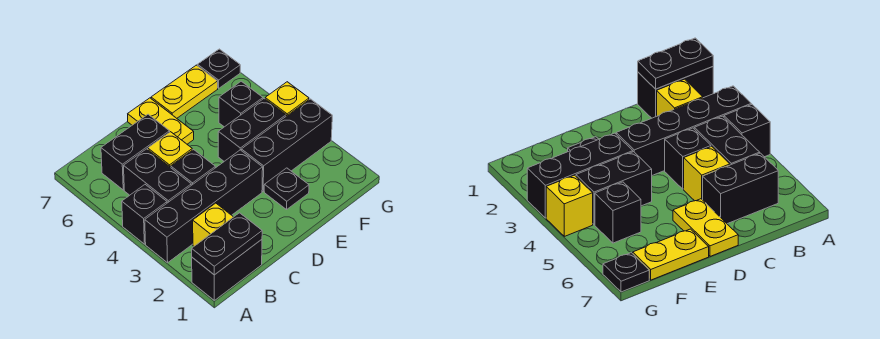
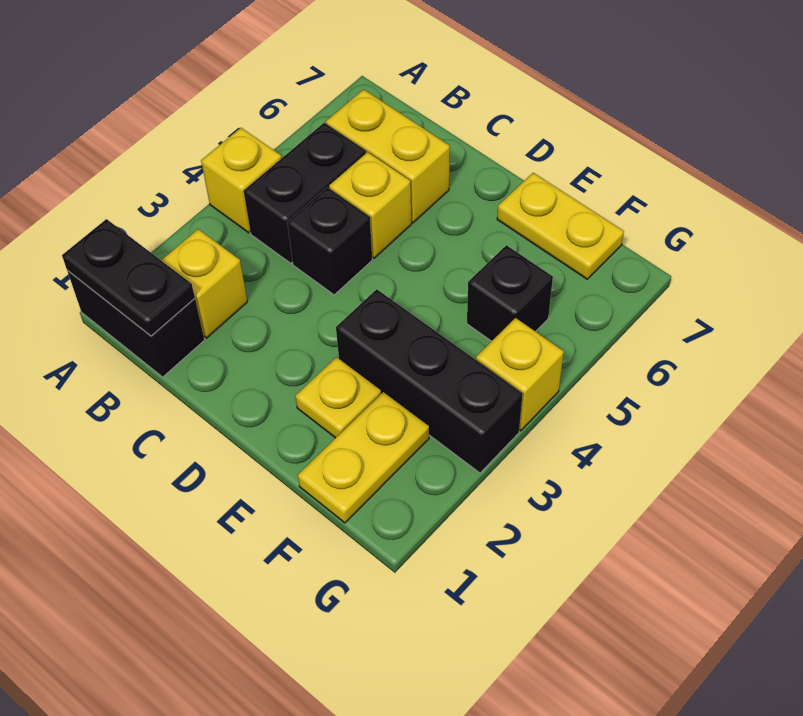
black 1x4 brick [145,150,263,263] -> none
black 1x1 brick [122,185,167,244] -> yellow 1x1 brick [201,128,282,233]
black 1x2 brick [101,114,170,190] -> yellow 1x2 brick [326,89,450,223]
yellow 1x2 plate [128,98,194,144] -> yellow 1x2 plate moved to [298,392,429,523]
black 1x1 plate [264,168,309,210] -> yellow 1x1 plate [295,357,381,438]
black 1x2 brick [218,99,286,161] -> none
black 1x1 plate [198,49,240,88] -> none

